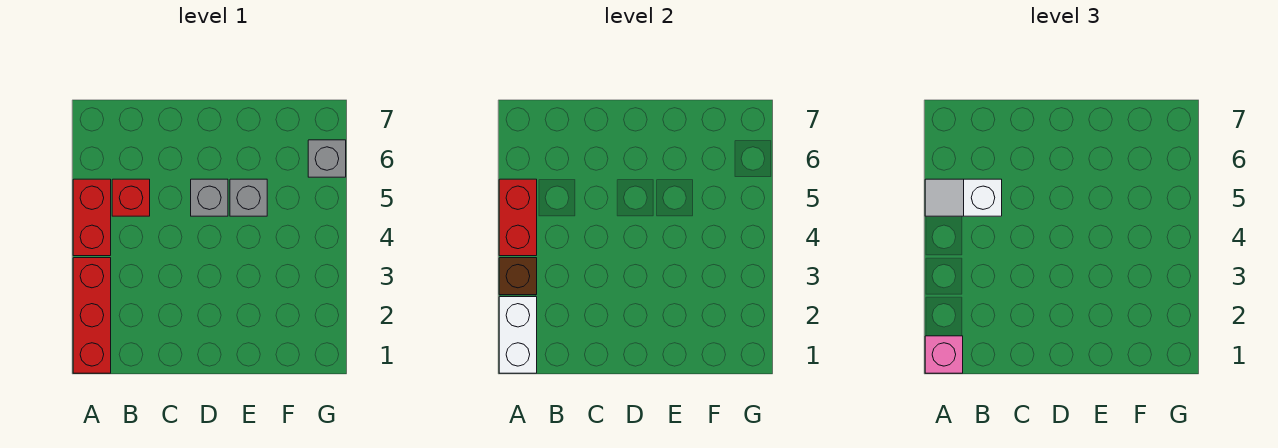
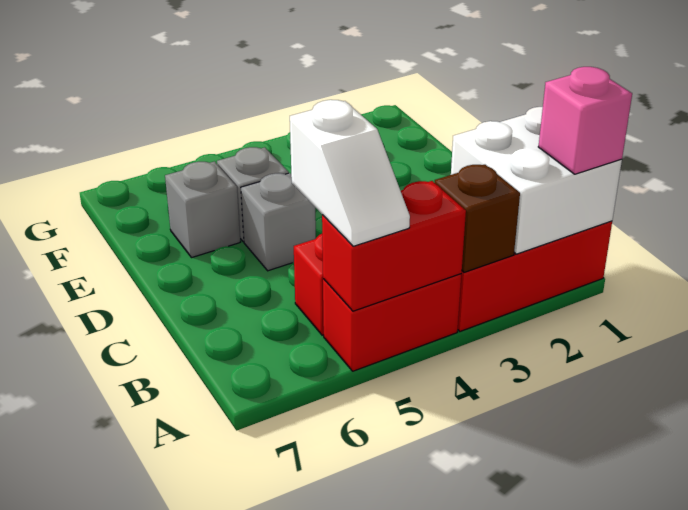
white 1x2 brick [499,297,537,373] -> white 2x2 brick [451,107,622,254]
grey 1x1 brick [308,140,346,177] -> grey 1x1 brick moved to [165,161,240,258]

